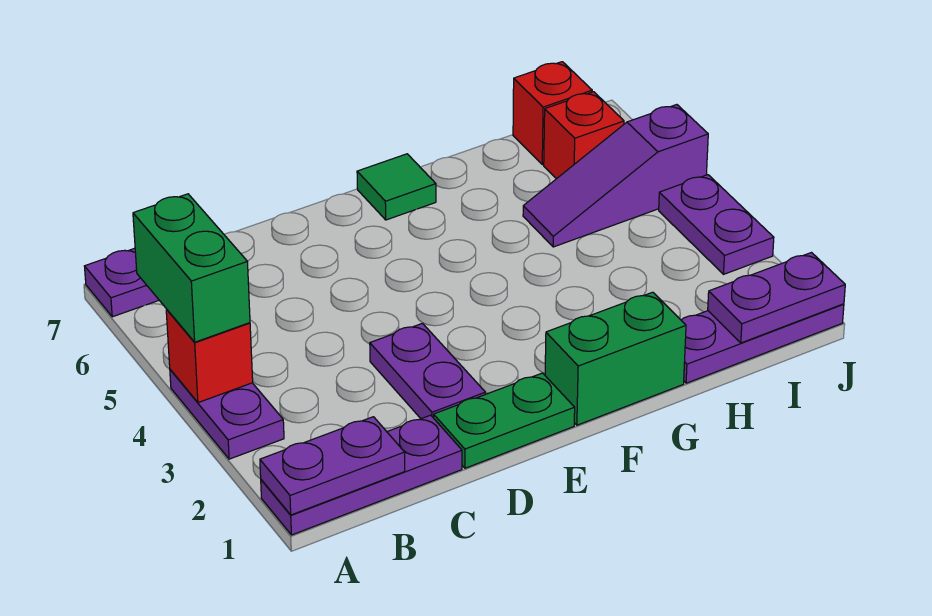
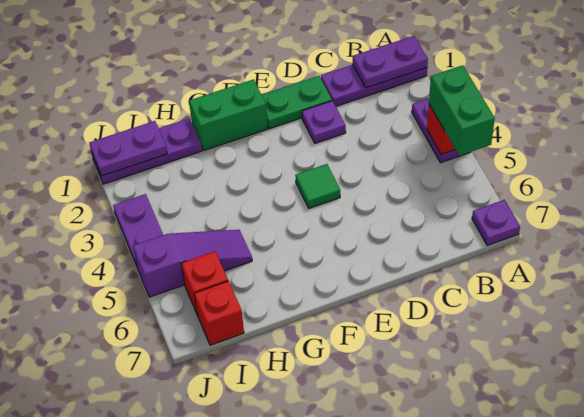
purple 1x2 plate [370,323,485,419] -> purple 1x1 plate [302,101,346,143]
green 1x1 tile [357,154,436,220] -> green 1x1 tile moved to [295,164,340,208]

